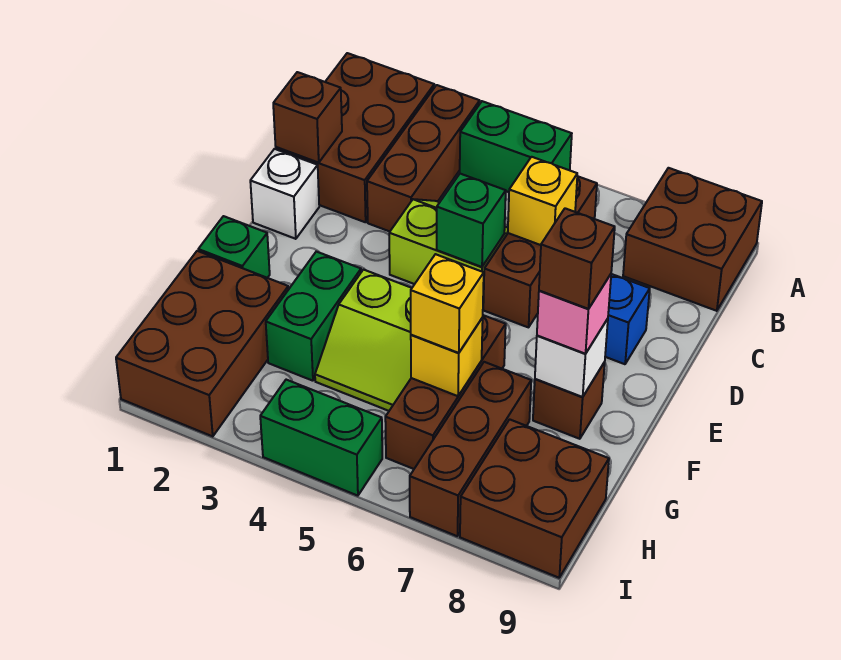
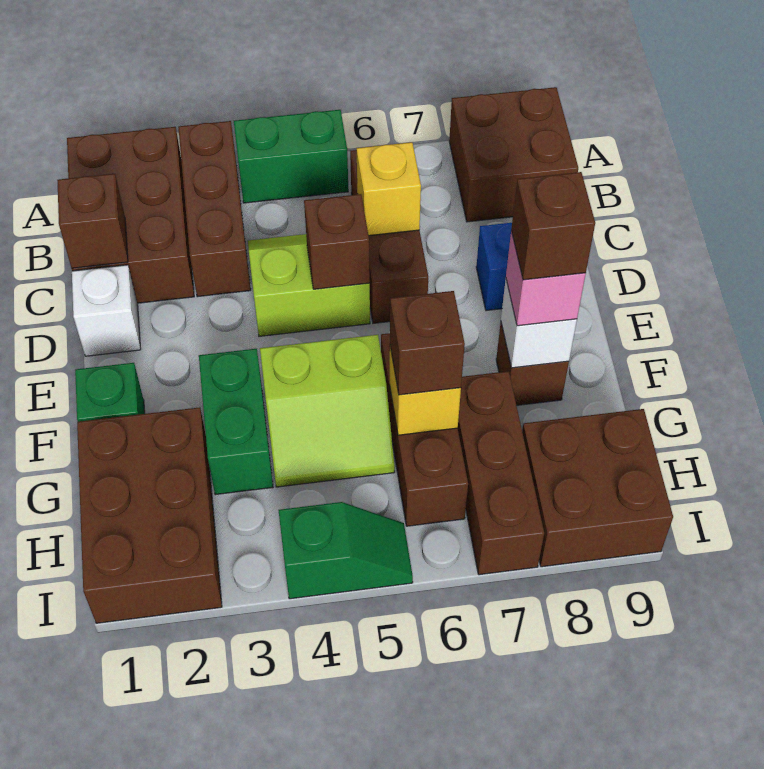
green 1x1 brick [437,174,506,267] -> brown 1x1 brick [304,194,370,289]
yellow 1x1 brick [411,254,484,353] -> brown 1x1 brick [390,291,465,395]
green 1x2 brick [260,380,382,496] -> green 1x2 slope [279,502,413,599]

